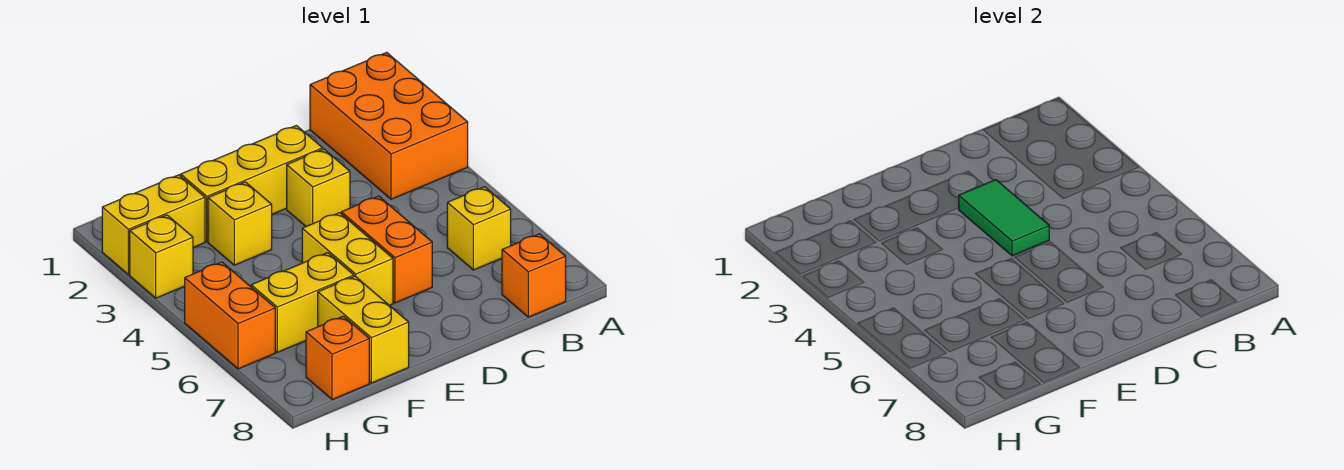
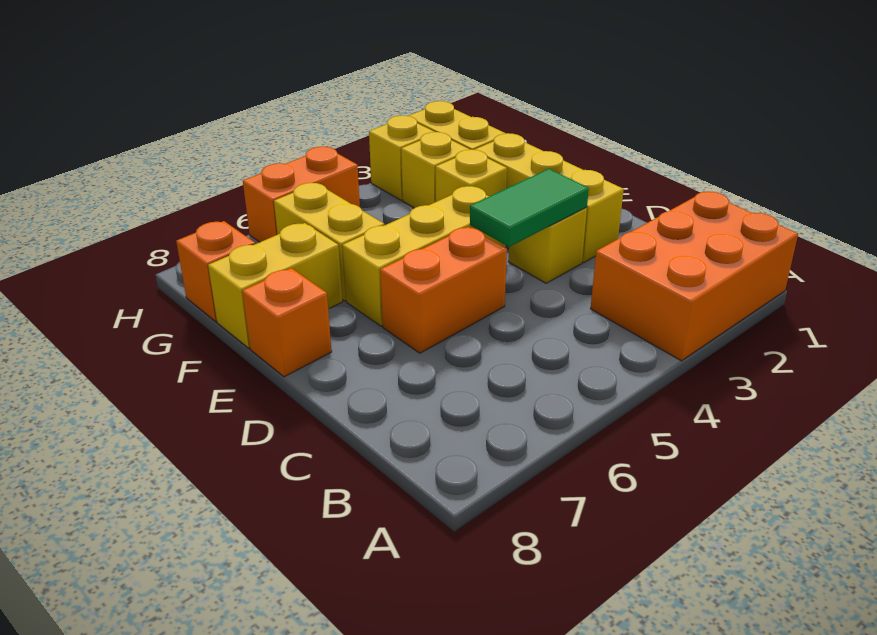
yellow 1x1 brick [447,187,511,270] -> yellow 1x1 brick moved to [401,132,470,208]
orange 1x1 brick [502,234,566,317] -> orange 1x1 brick moved to [242,268,332,377]
yellow 1x2 brick [302,213,393,305] -> yellow 1x3 brick [342,186,505,326]

